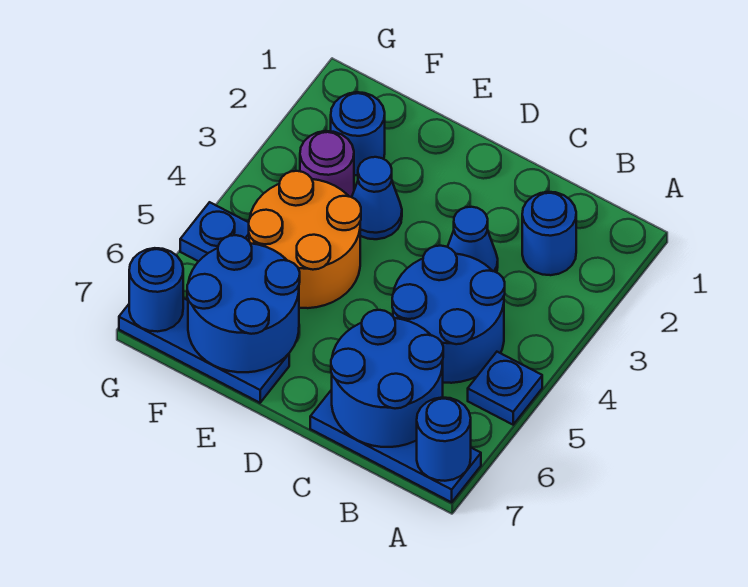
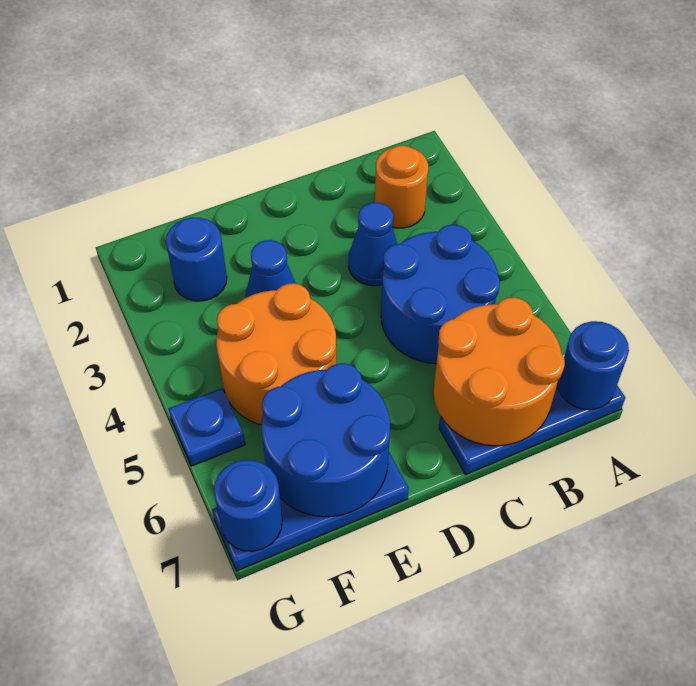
blue 1x1 plate [468,352,542,425] -> none
blue 1x1 round brick [522,192,576,275] -> orange 1x1 round brick [375,146,428,228]
blue 2x2 round brick [331,310,443,447] -> orange 2x2 round brick [433,297,565,446]
purple 1x1 round brick [300,131,354,197] -> none

